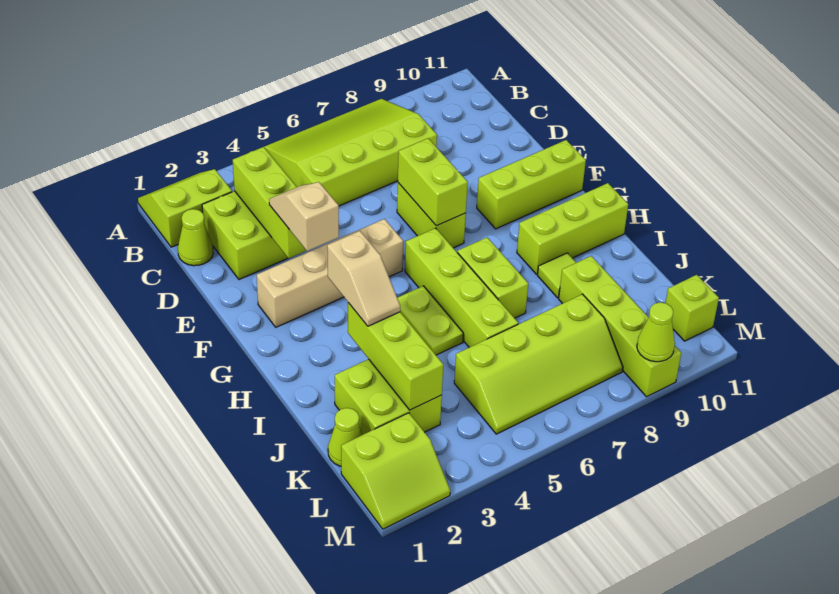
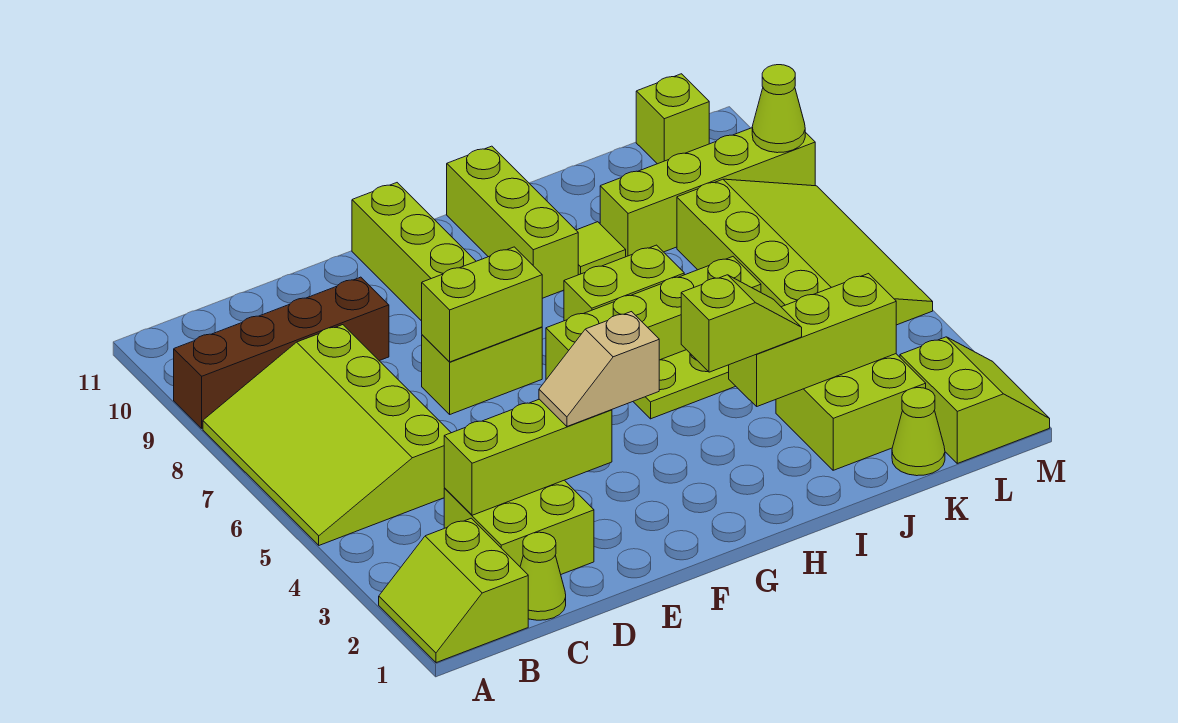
none -> brown 1x4 brick [174,277,389,428]
tan 1x4 brick [257,219,403,327] -> none
tan 1x2 slope [327,231,400,326] -> lime 1x2 slope [681,275,802,372]
lime 2x4 slope [454,294,623,434] -> lime 3x4 slope [677,179,933,325]

